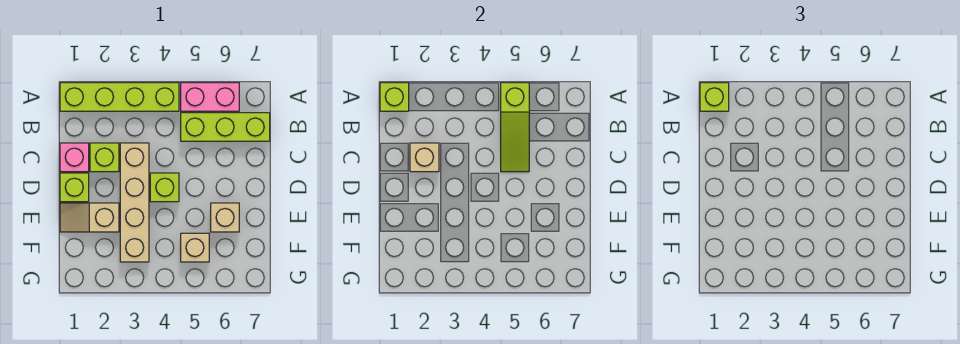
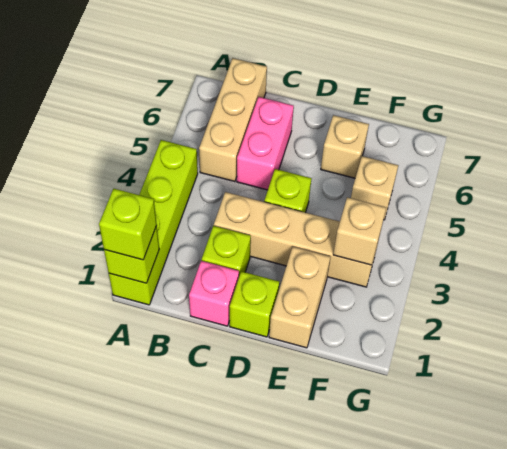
pink 1x2 brick [181,83,239,111] -> pink 1x2 brick moved to [237,97,294,190]
lime 1x3 slope [501,83,529,172] -> none
lime 1x3 brick [181,113,270,141] -> tan 1x3 brick [199,58,267,182]
tan 1x1 brick [410,143,439,172] -> tan 1x1 brick moved to [333,197,386,265]
tan 1x2 slope [60,203,119,232] -> tan 1x2 brick [269,247,330,348]

